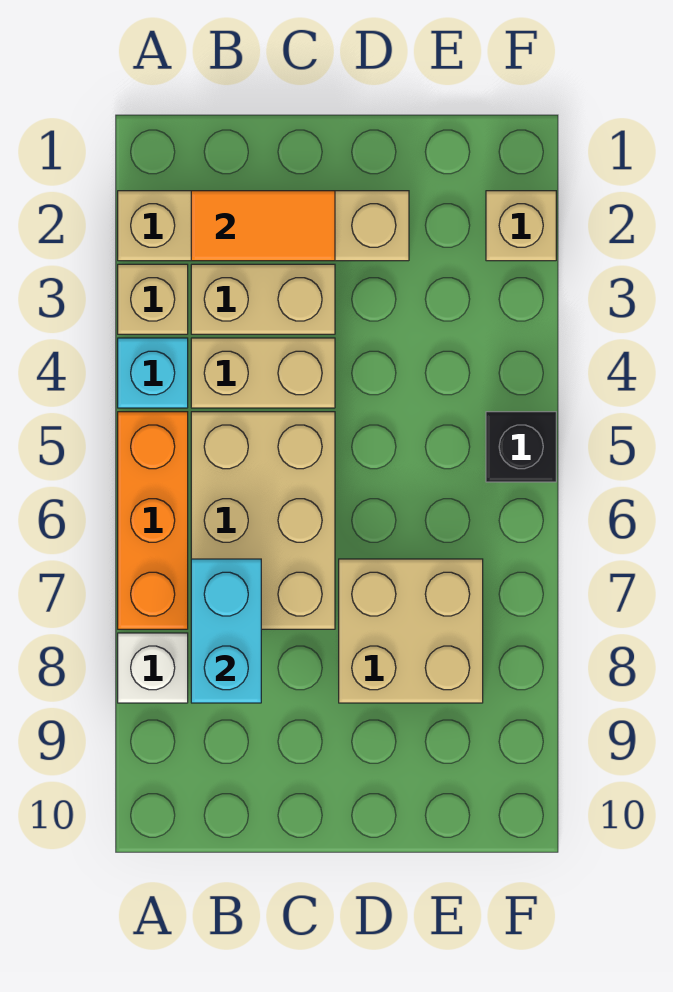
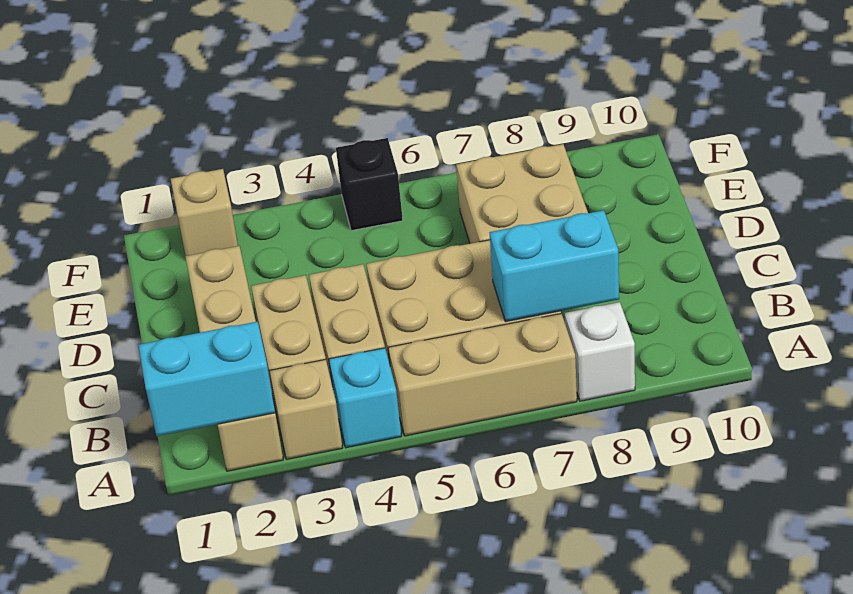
none -> cyan 1x2 brick [138,322,275,436]
orange 1x3 brick [118,412,188,629] -> tan 1x3 brick [388,314,577,436]
orange 1x2 tile [191,191,335,261] -> none

